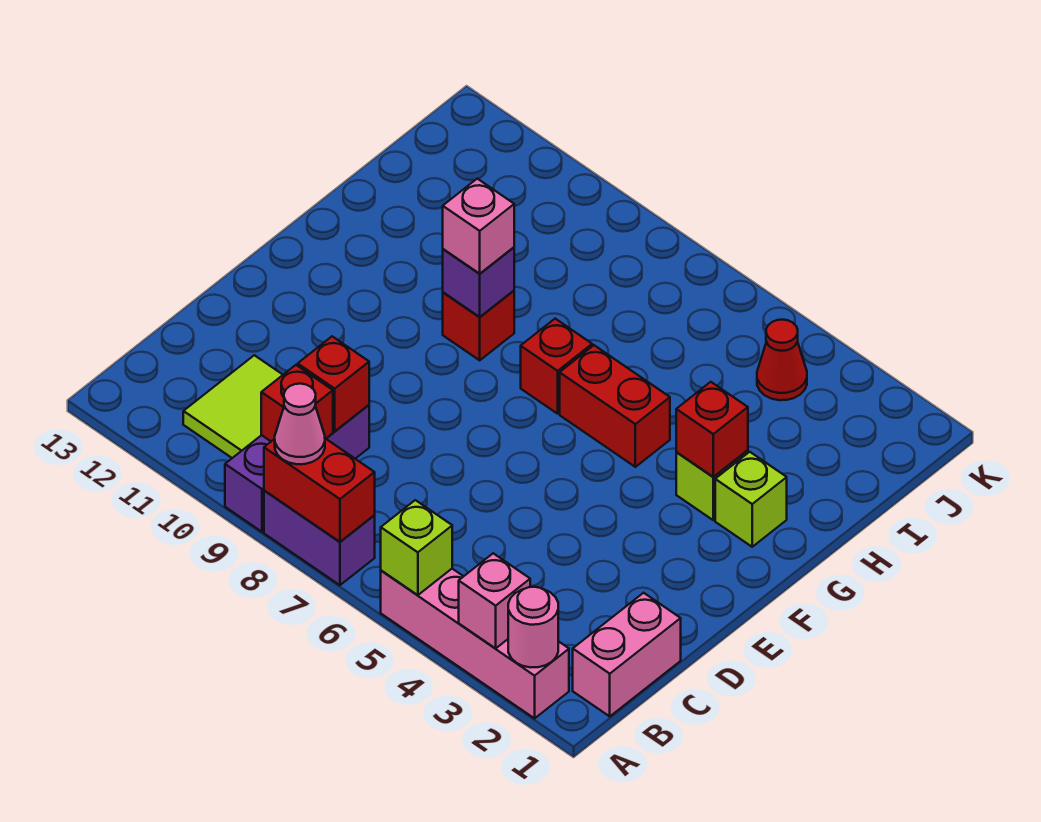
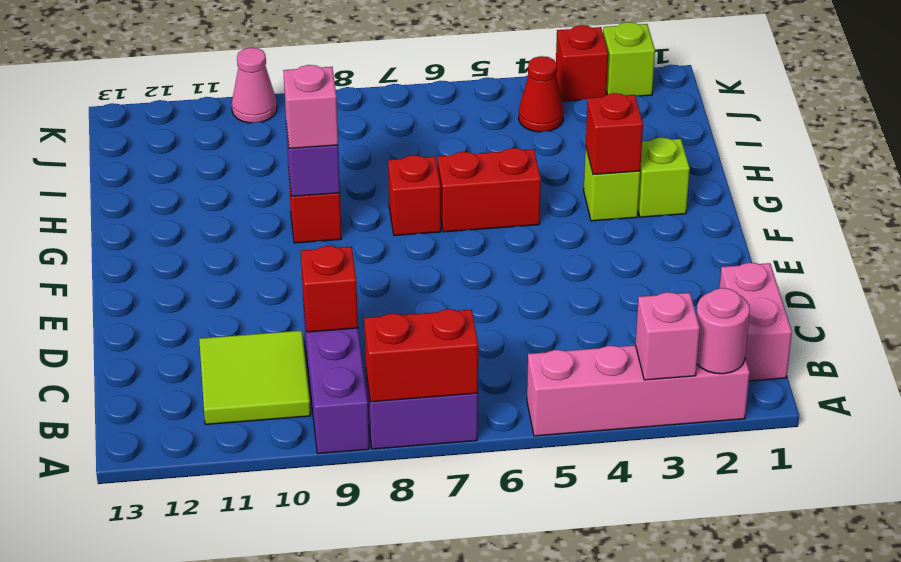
lime 1x1 brick [381,500,452,595] -> lime 1x1 brick moved to [603,22,655,96]
pink 1x1 cone [275,384,325,464] -> pink 1x1 cone moved to [232,48,277,123]
red 1x1 brick [261,365,333,441] -> red 1x1 brick moved to [556,25,608,102]

